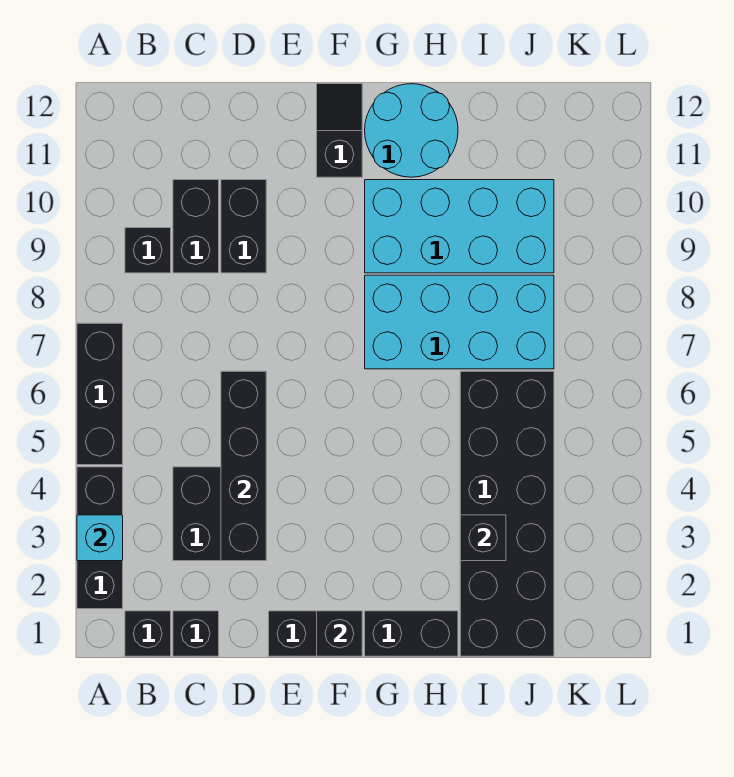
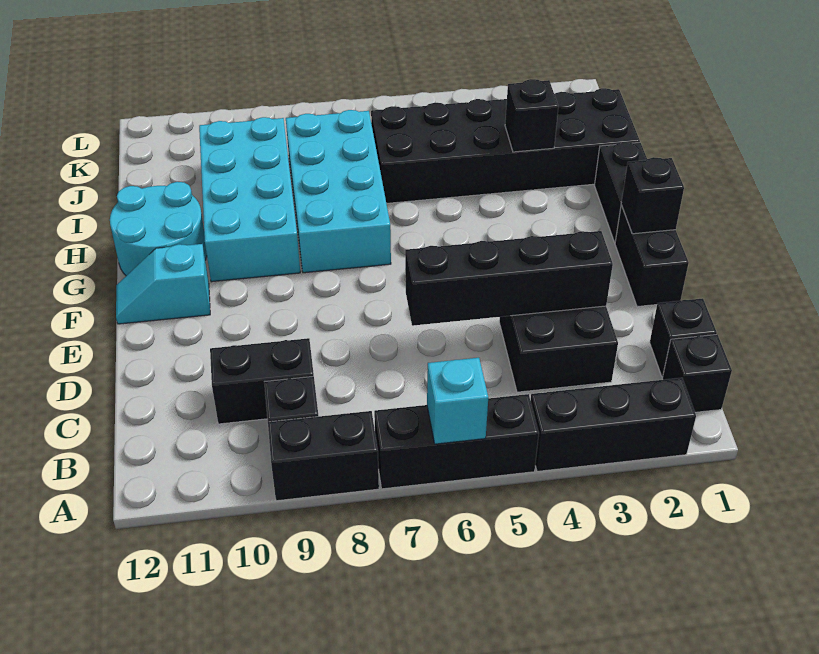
cyan 1x1 brick [77,515,123,561] -> cyan 1x1 brick moved to [427,358,488,444]
black 1x2 brick [221,180,266,273] -> black 1x2 brick moved to [268,411,379,501]
black 1x2 slope [317,84,362,177] -> cyan 1x2 slope [116,244,210,324]

